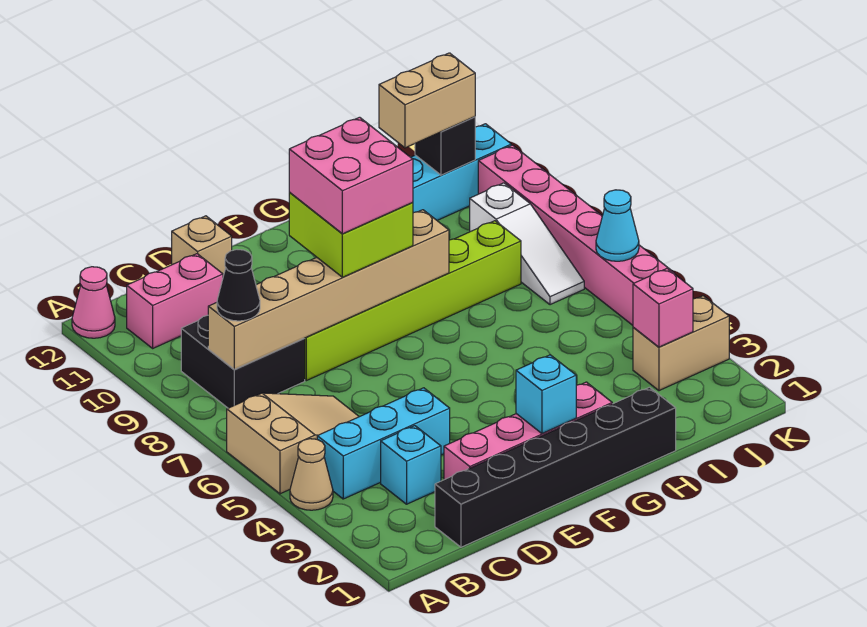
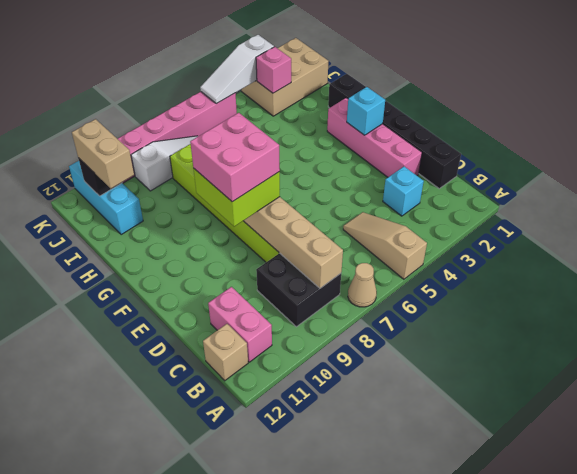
tan 1x1 cone [290,439,333,510] -> tan 1x1 cone moved to [348,263,377,307]
tan 2x3 slope [227,393,359,494] -> tan 1x3 slope [343,212,427,279]
pink 1x1 cone [72,267,115,338] -> none
cyan 1x3 brick [317,388,450,499] -> none
black 1x1 cone [217,250,260,321] -> none
tan 1x1 brick [172,216,232,276] -> tan 1x1 brick moved to [203,324,248,381]
tan 1x2 brick [633,296,729,391] -> tan 2x3 brick [242,38,329,116]
none -> white 1x3 slope [200,35,274,104]
cyan 1x1 cone [596,190,639,261] -> none

